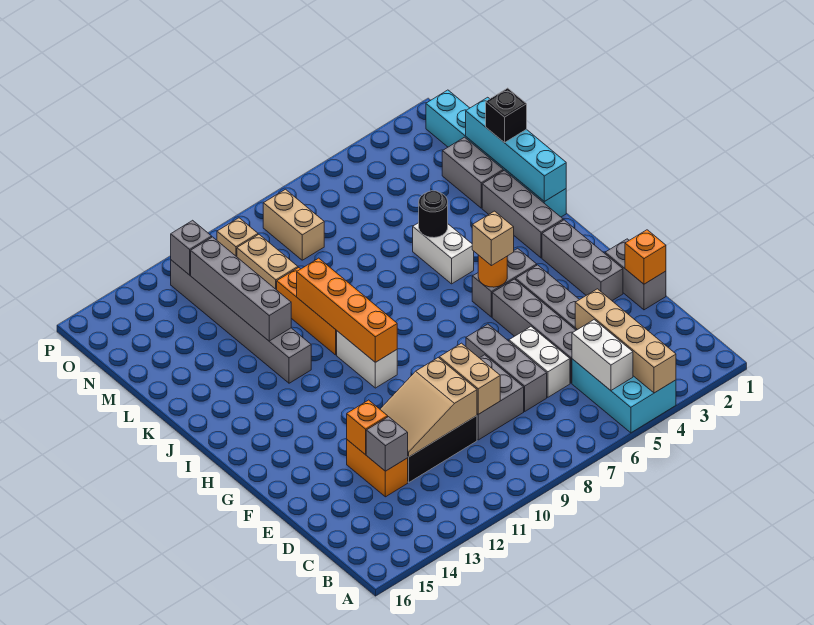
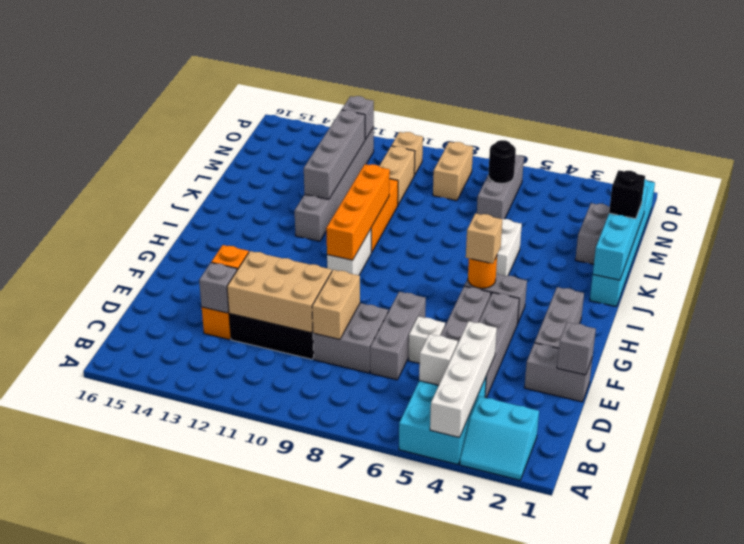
none -> cyan 2x2 slope [460,396,539,480]
tan 1x4 brick [575,289,676,393] -> white 1x4 brick [430,321,497,438]
white 1x2 brick [572,320,633,390] -> white 1x1 brick [419,334,458,385]
white 1x2 brick [509,327,570,397] -> white 1x1 brick [408,316,445,363]
tan 2x3 slope [380,358,477,457] -> tan 2x3 brick [227,251,332,333]
grey 1x2 brick [605,239,666,310] -> grey 1x2 brick turned to [525,343,592,402]
orange 1x1 brick [625,230,666,284] -> grey 1x1 brick [557,322,596,375]
grey 1x3 brick [482,170,563,258] -> grey 1x3 brick moved to [477,155,524,219]
black 1x1 round brick [419,191,448,238] -> black 1x1 round brick moved to [488,140,516,183]

